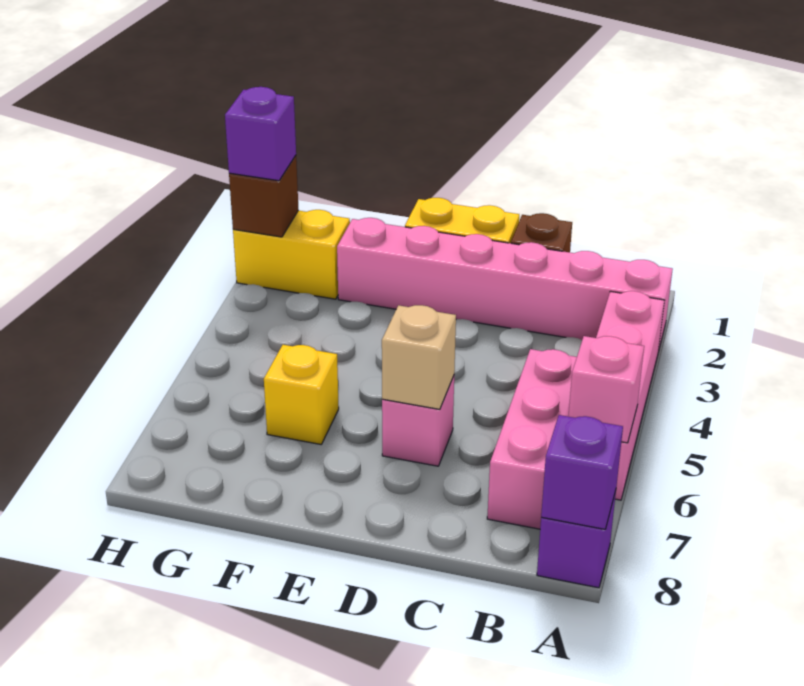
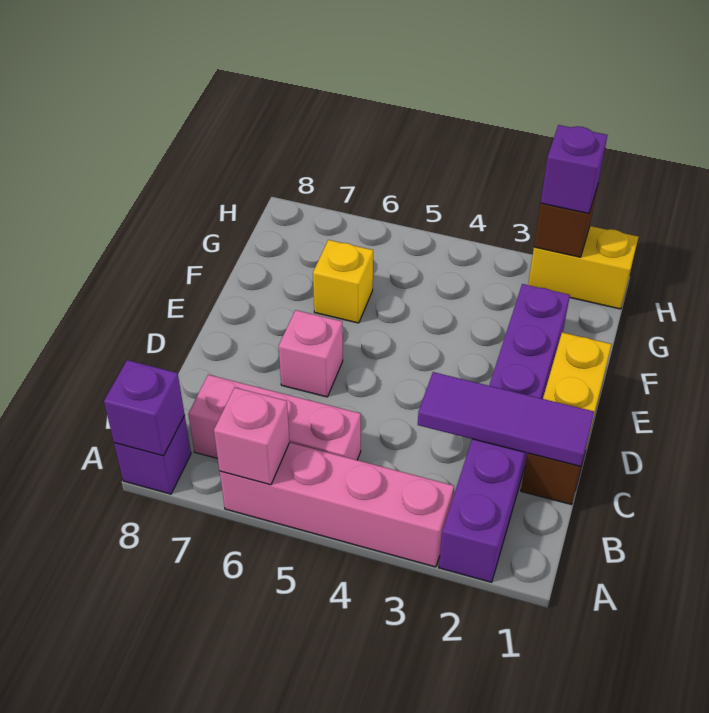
pink 1x6 brick [337,218,673,352] -> purple 1x6 brick [439,284,570,582]
none -> purple 1x3 tile [418,372,594,466]
tan 1x1 brick [382,305,456,409] -> none
yellow 1x2 brick [233,210,350,299] -> yellow 1x2 brick turned to [528,226,638,309]

